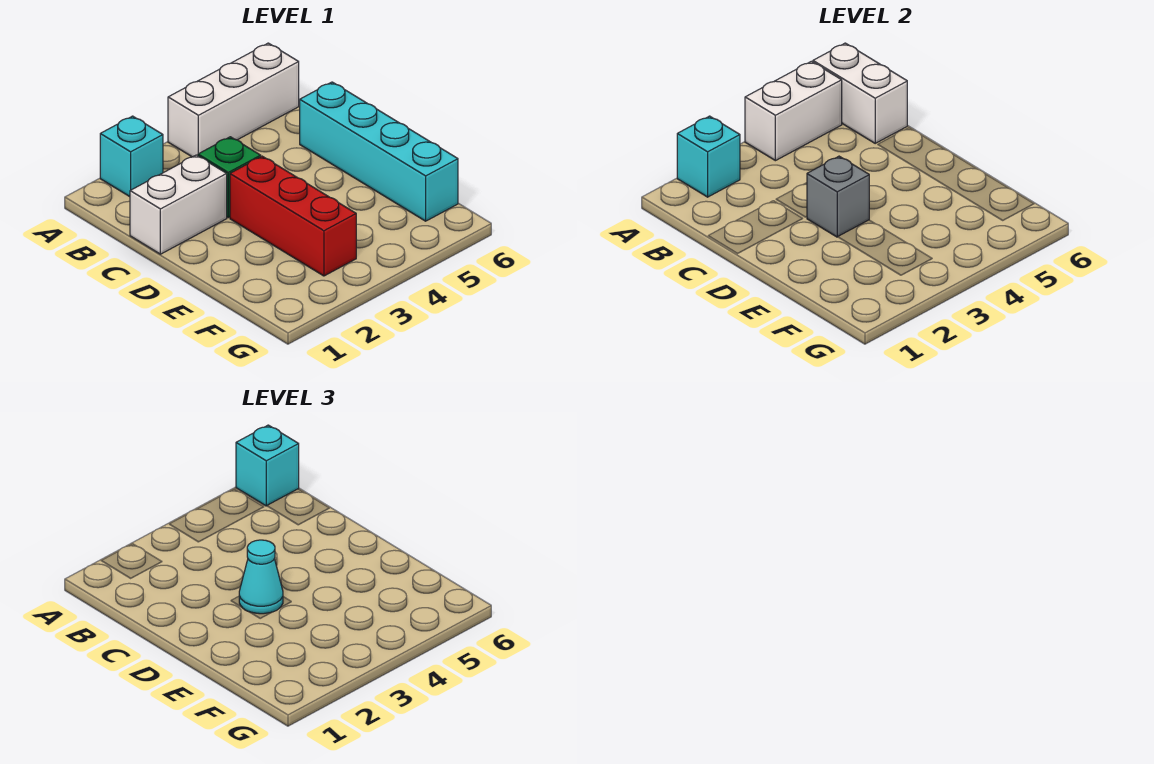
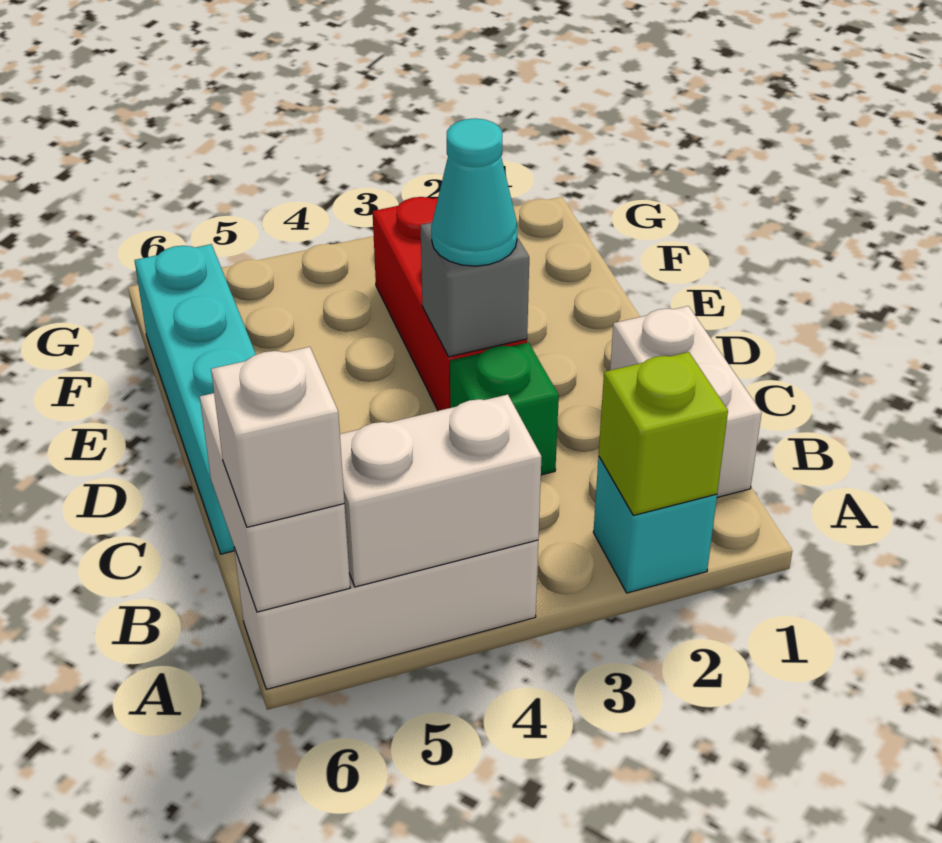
cyan 1x1 brick [677,116,740,197] -> lime 1x1 brick [599,352,728,516]
cyan 1x1 brick [236,425,299,506] -> white 1x1 brick [211,347,344,527]
white 1x2 brick [130,155,227,254] -> white 1x2 brick turned to [610,306,762,497]

